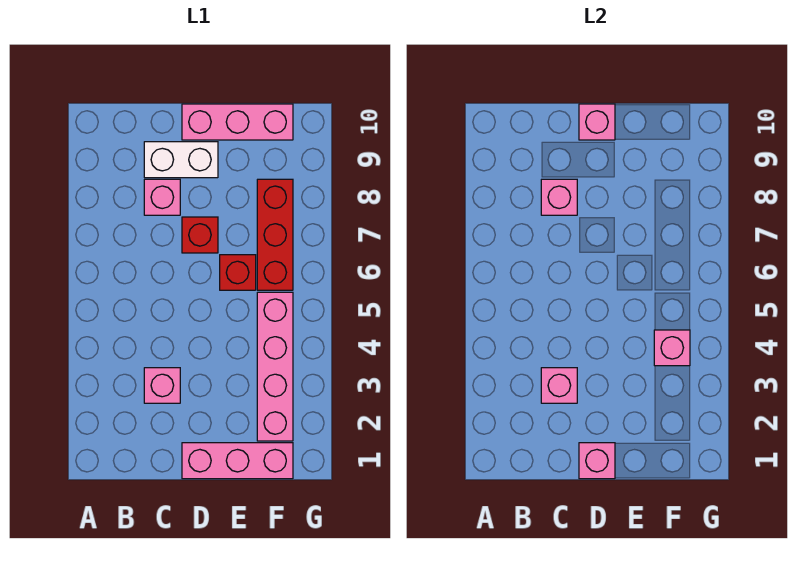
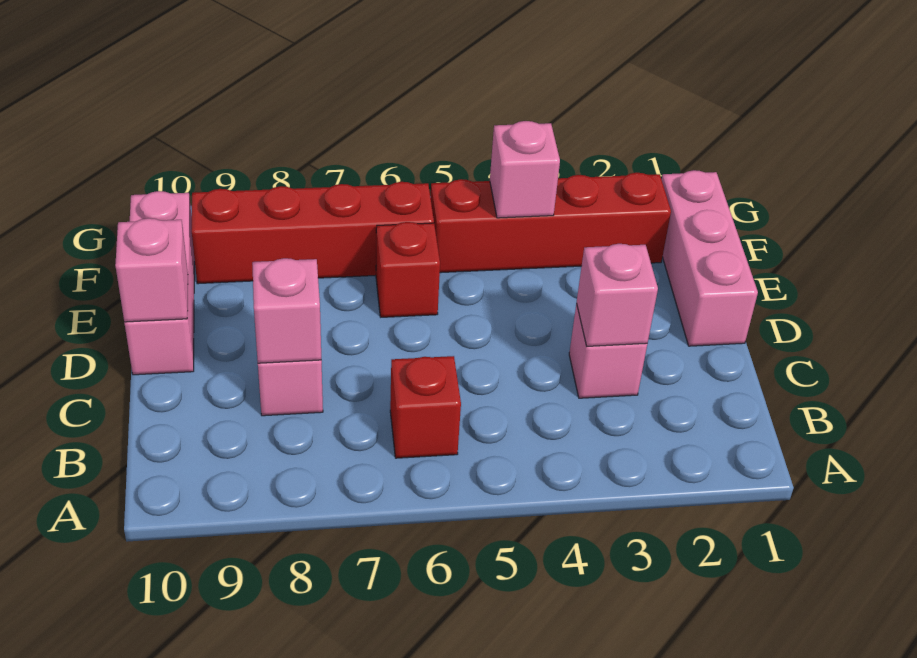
white 1x2 brick [144,142,218,178] -> none
pink 1x1 brick [579,443,615,479] -> none
red 1x1 brick [182,217,218,253] -> red 1x1 brick moved to [390,356,461,458]
pink 1x4 brick [257,292,293,441] -> red 1x4 brick [431,173,671,273]
red 1x3 brick [257,179,293,290] -> red 1x4 brick [192,182,434,284]

